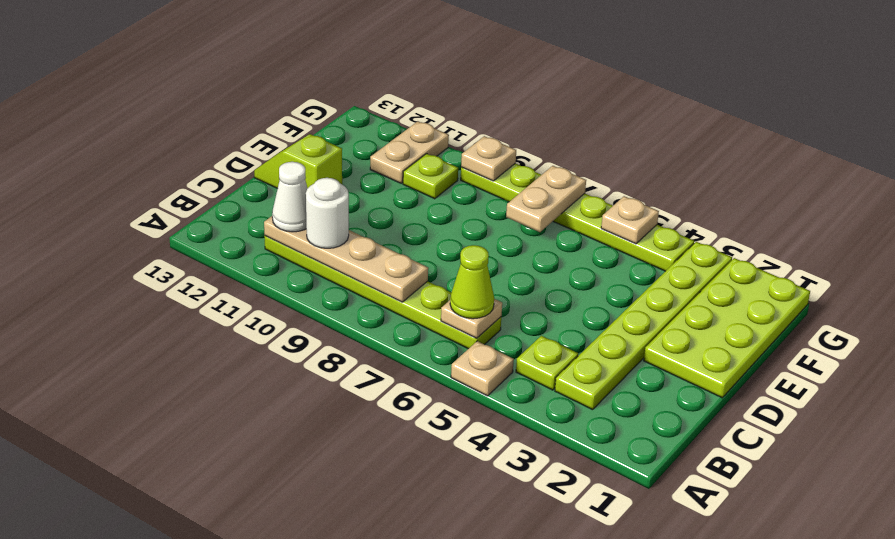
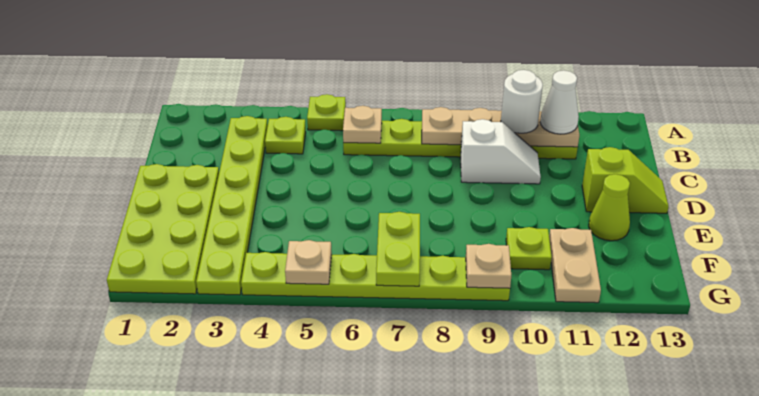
tan 1x1 plate [451,341,514,396] -> lime 1x1 plate [307,94,346,131]
lime 1x1 cone [450,245,494,319] -> lime 1x1 cone moved to [589,174,630,241]
none -> white 1x2 slope [460,119,541,184]
tan 1x2 plate [506,166,586,232] -> lime 1x2 plate [376,212,420,286]

